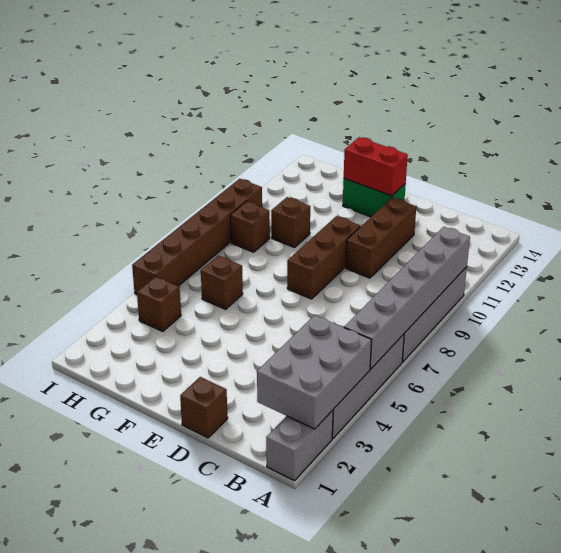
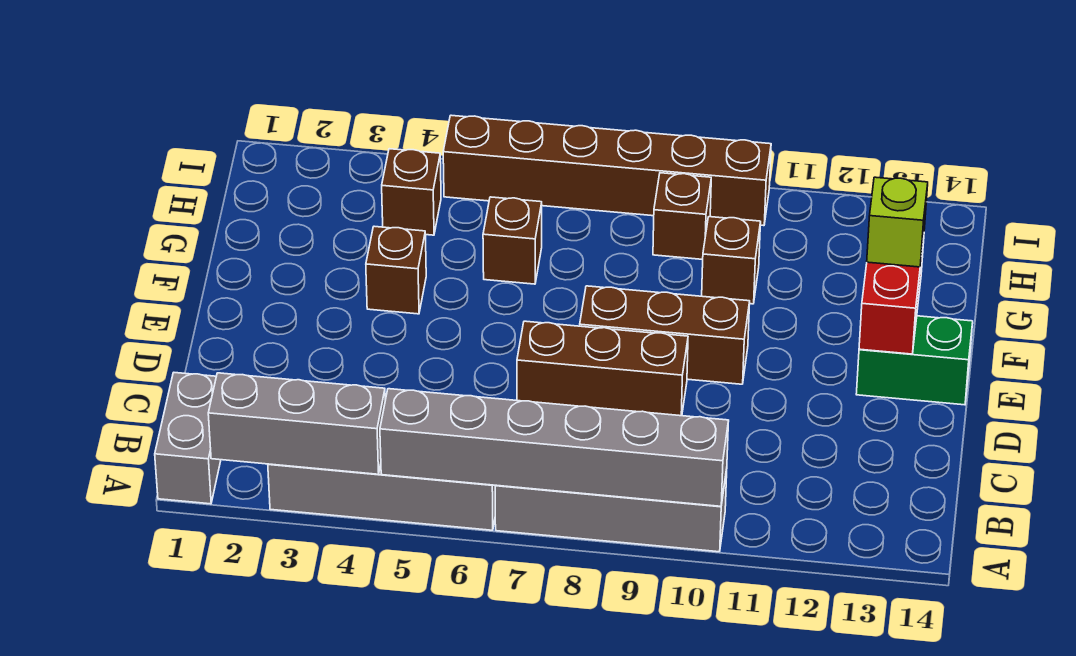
grey 1x2 brick [266,410,333,481] -> grey 1x2 brick turned to [155,373,221,504]
grey 2x3 brick [257,315,371,429] -> grey 1x3 brick [208,373,385,474]
brown 1x1 brick [180,377,228,438] -> brown 1x1 brick moved to [366,226,426,314]
brown 1x3 brick [346,197,416,278] -> brown 1x3 brick moved to [517,321,688,416]
green 1x2 brick [343,178,406,217] -> green 1x2 brick turned to [856,316,973,405]
none -> lime 1x1 brick [867,177,928,267]

